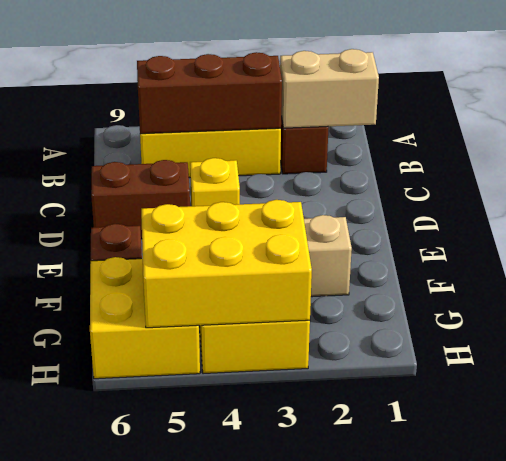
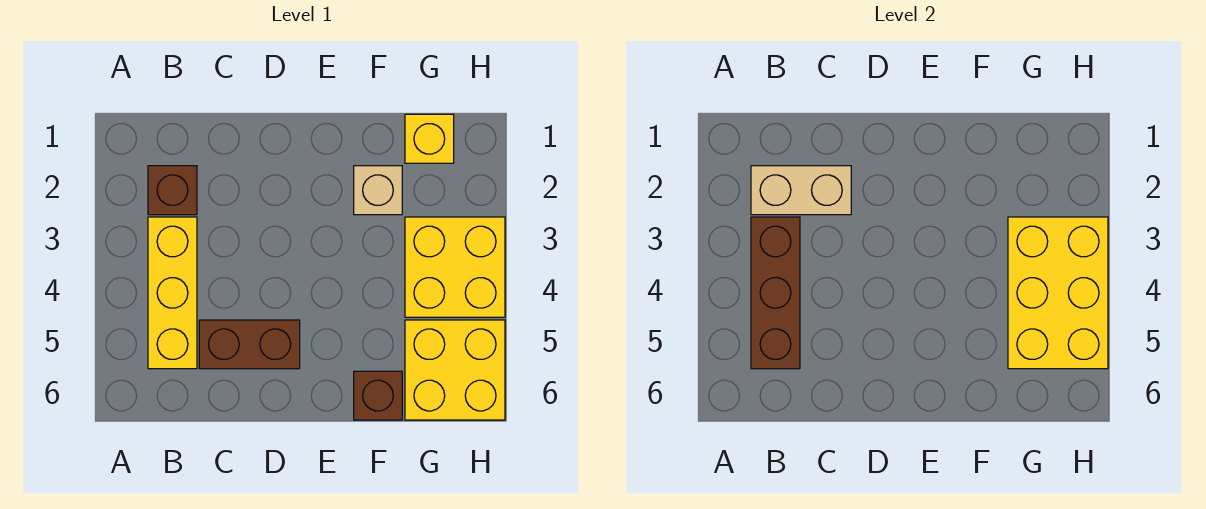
tan 1x2 brick [280,49,379,128] -> tan 1x2 brick turned to [751,166,851,215]
yellow 1x1 brick [190,158,240,206] -> yellow 1x1 brick moved to [405,114,454,163]
brown 1x2 brick [91,160,190,239] -> brown 1x2 brick turned to [199,320,300,369]

